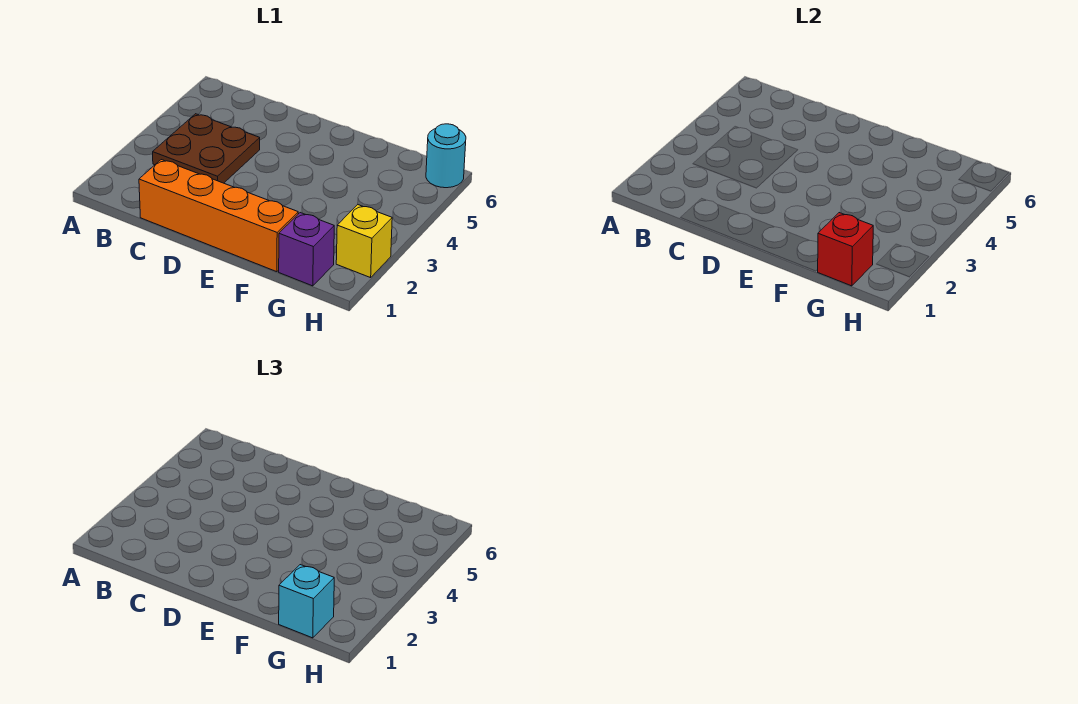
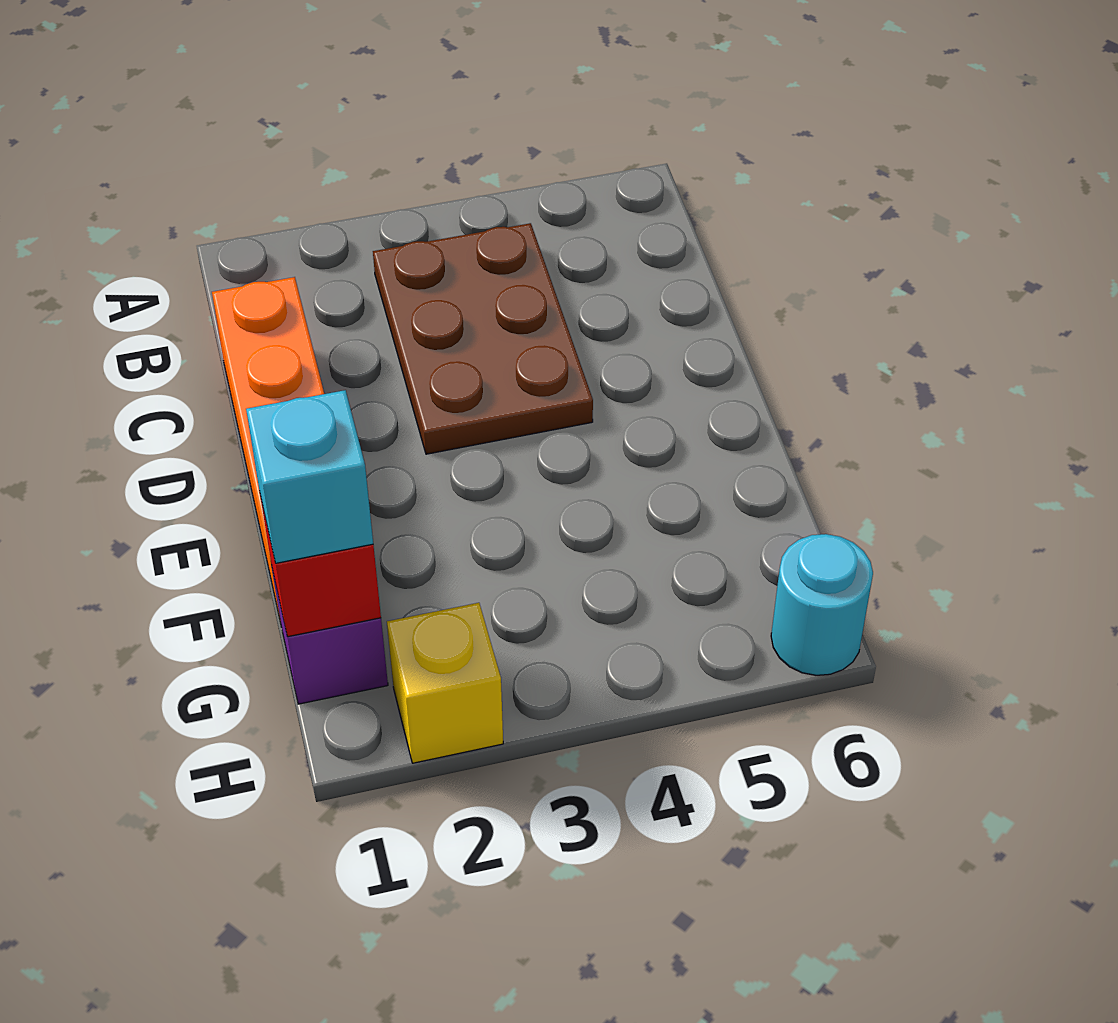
brown 2x2 plate [153,114,260,183] -> brown 2x3 plate [373,223,593,454]

